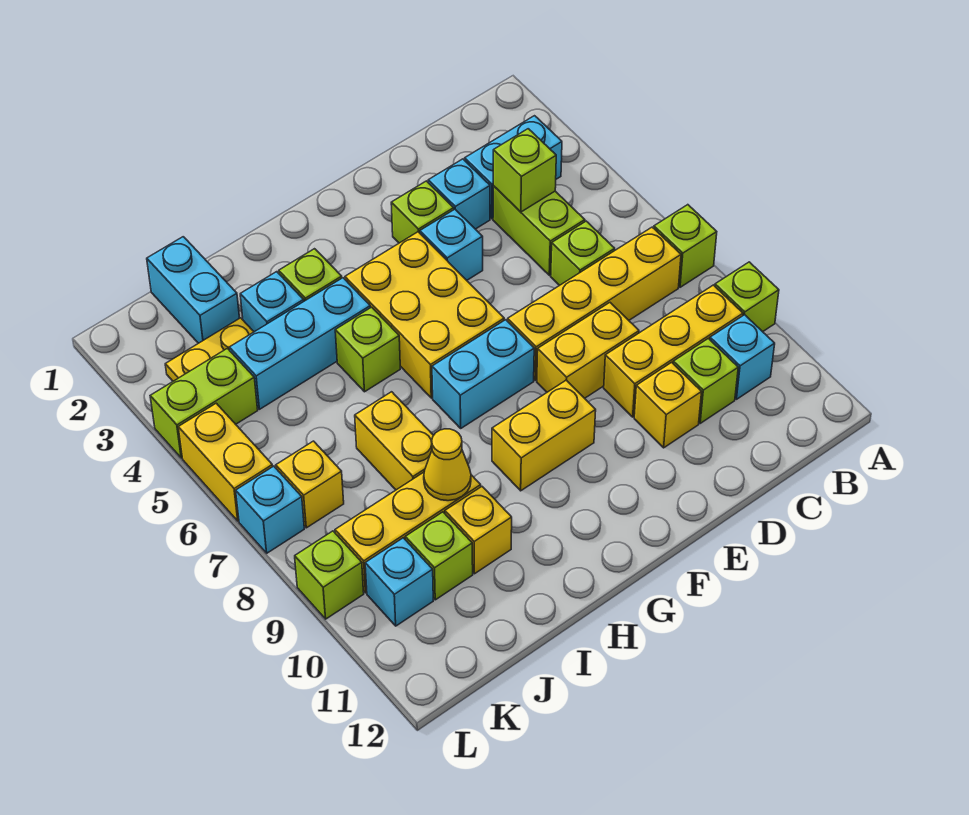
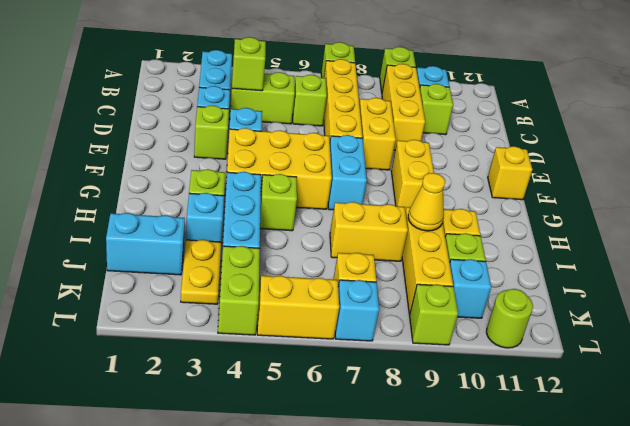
yellow 1x1 brick [634,362,702,448] -> yellow 1x1 brick moved to [488,146,532,200]
none -> lime 1x1 round brick [486,289,533,348]

